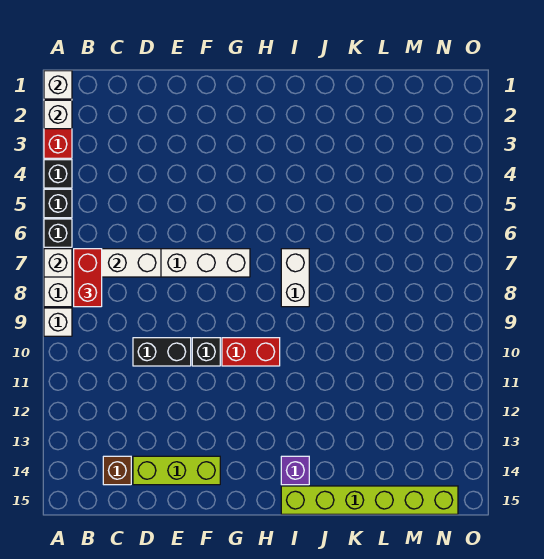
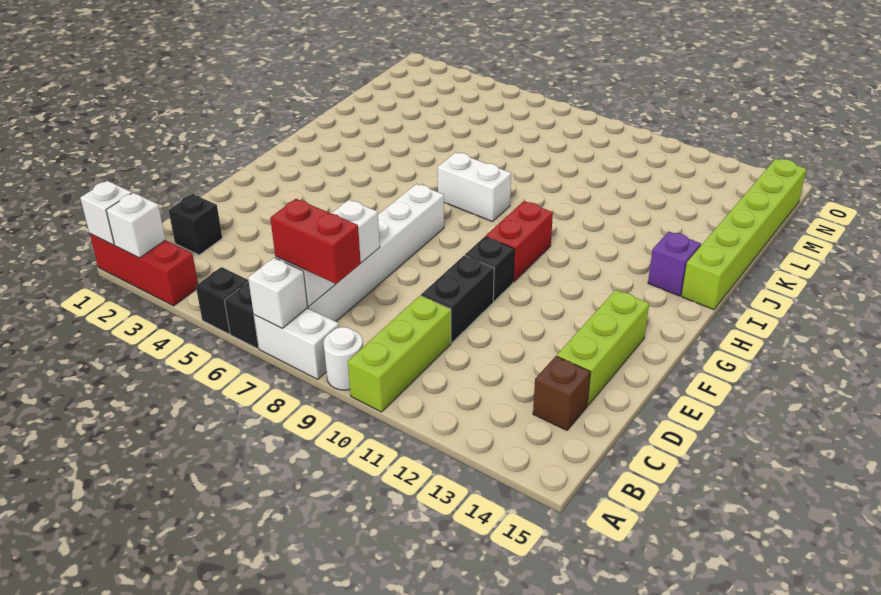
black 1x1 brick [44,160,72,188] -> black 1x1 brick moved to [168,194,222,255]
white 1x1 brick [44,308,72,336] -> white 1x1 round brick [324,327,363,390]
none -> lime 1x3 brick [348,296,451,412]

